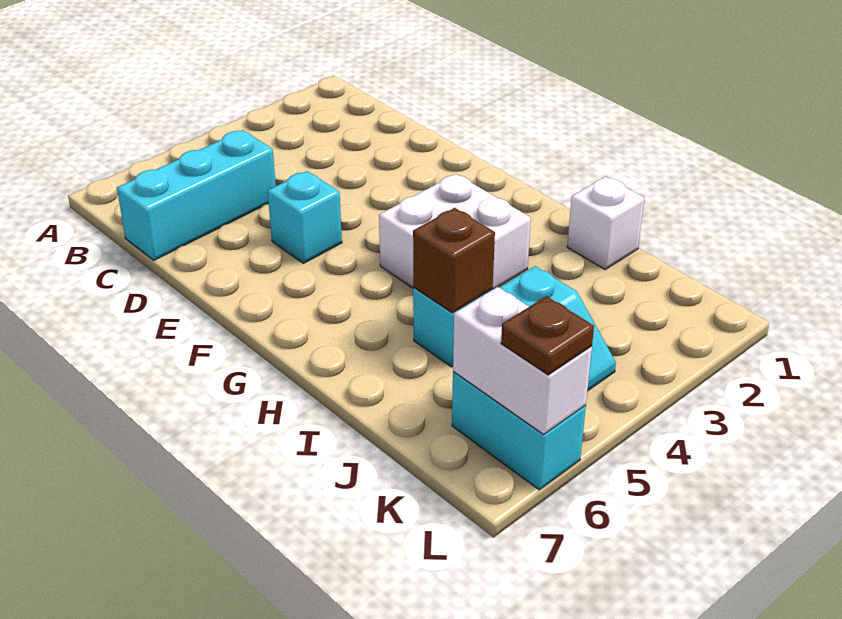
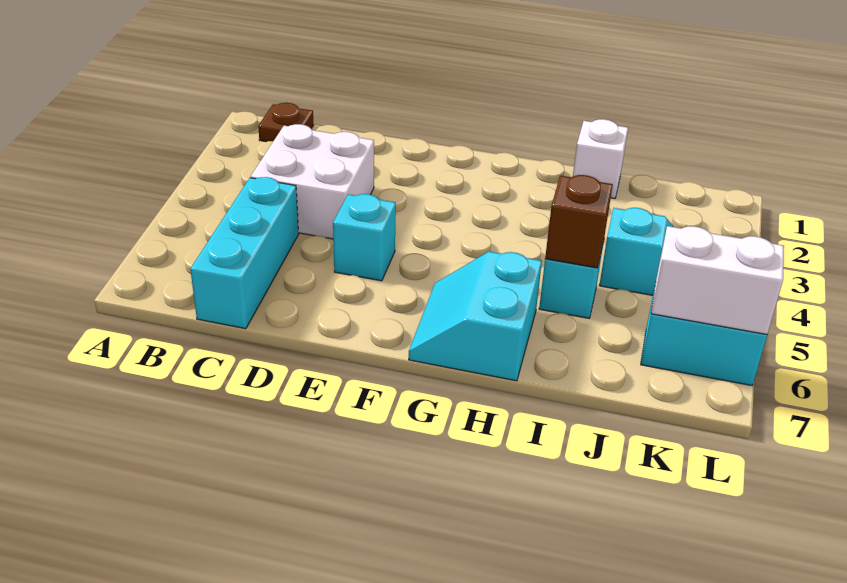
white 2x2 brick [379,174,531,289] -> white 2x2 brick moved to [251,124,374,239]
none -> cyan 2x2 slope [409,251,542,381]
brown 1x1 plate [501,296,594,375] -> brown 1x1 plate moved to [258,103,314,142]

